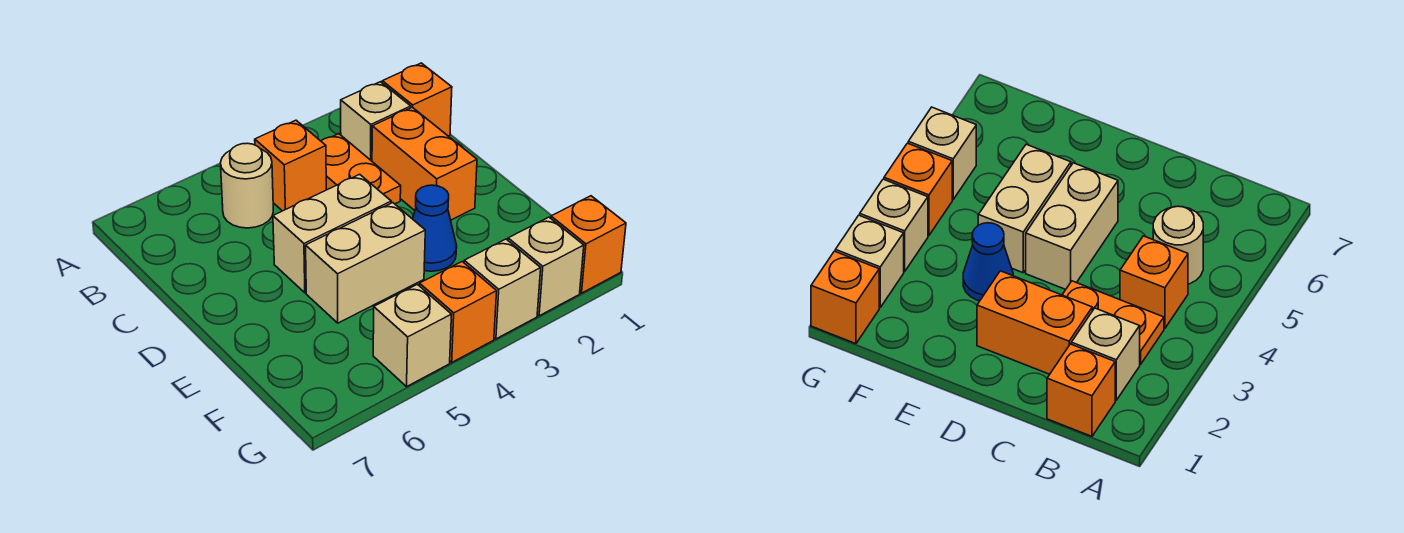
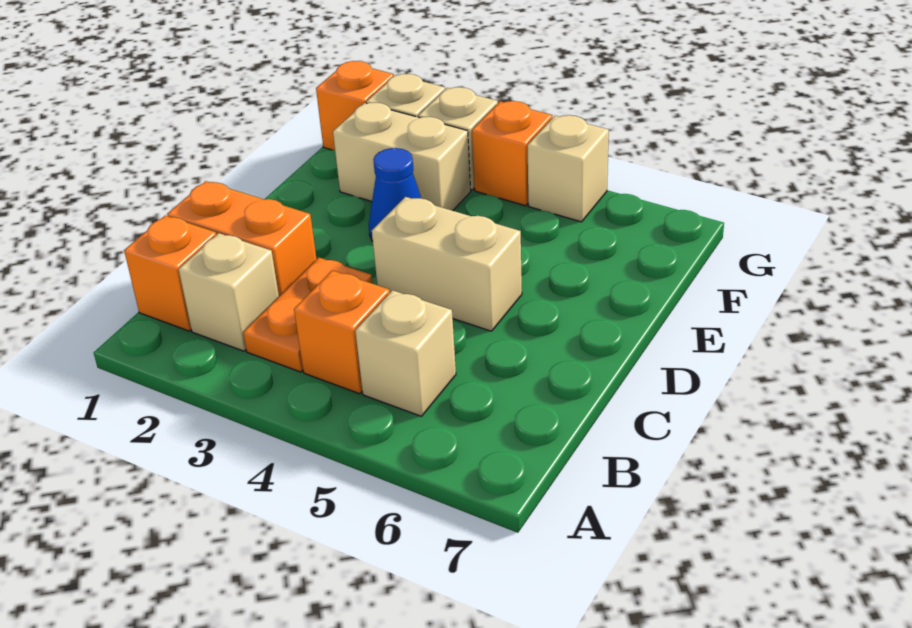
tan 1x1 round brick [221,143,273,228] -> tan 1x1 brick [355,290,456,416]
orange 1x2 brick [372,107,477,220] -> orange 1x2 brick turned to [167,181,317,296]
tan 1x2 brick [306,203,425,323] -> tan 1x2 brick moved to [333,103,471,211]

